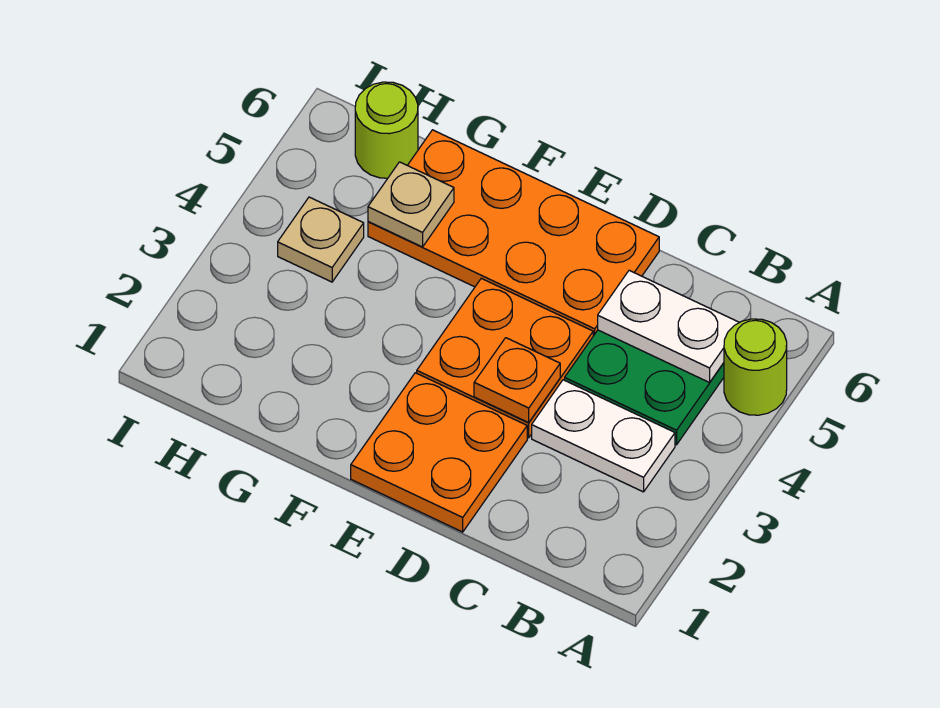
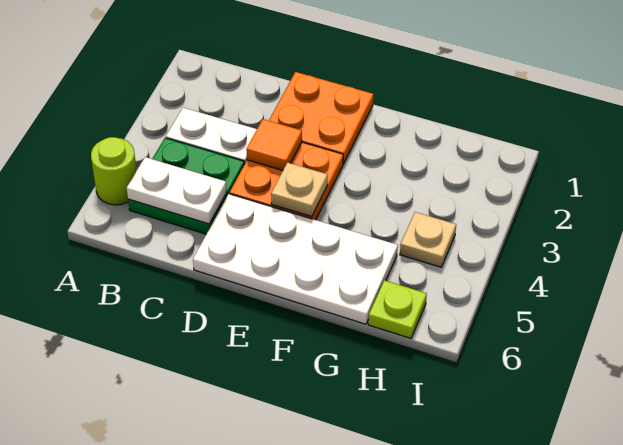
orange 1x1 plate [474,338,560,423] -> orange 1x1 tile [246,119,302,170]
orange 2x4 plate [368,130,659,336] -> white 2x4 plate [193,194,398,324]
tan 1x1 plate [368,162,454,247] -> tan 1x1 plate moved to [271,162,328,217]
lime 1x1 round brick [355,82,418,178] -> lime 1x1 plate [368,280,427,338]

